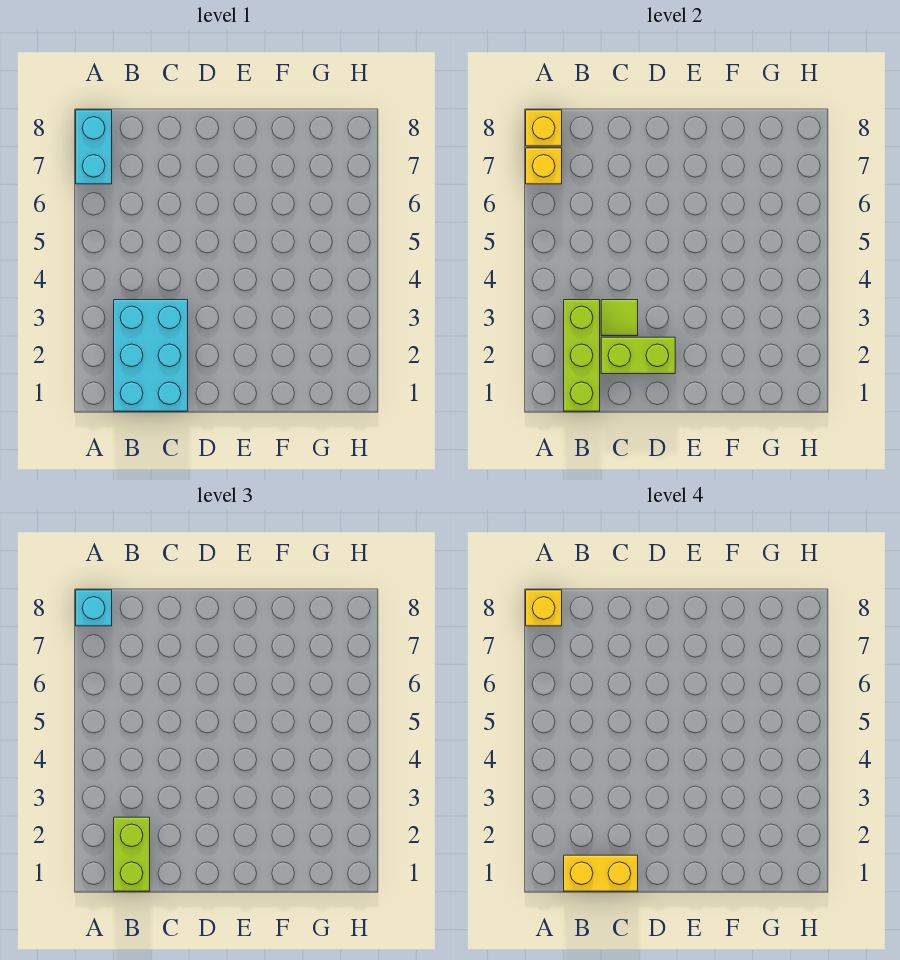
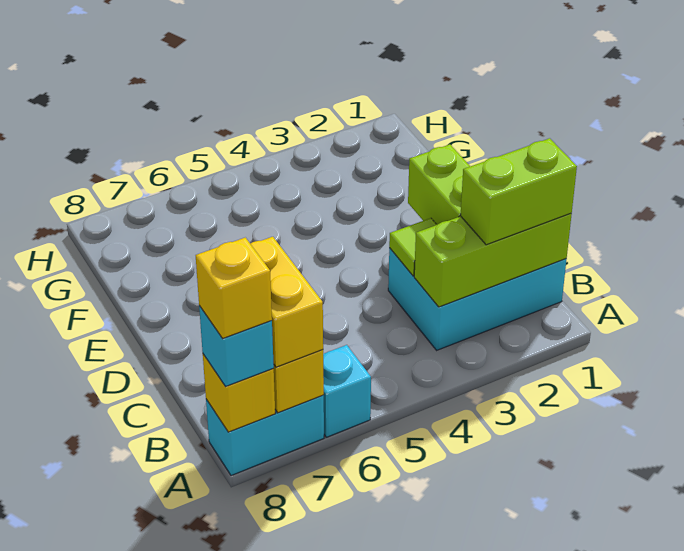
none -> cyan 1x1 brick [323,345,371,437]
yellow 1x2 brick [564,855,638,891] -> yellow 1x2 brick moved to [250,237,323,367]

